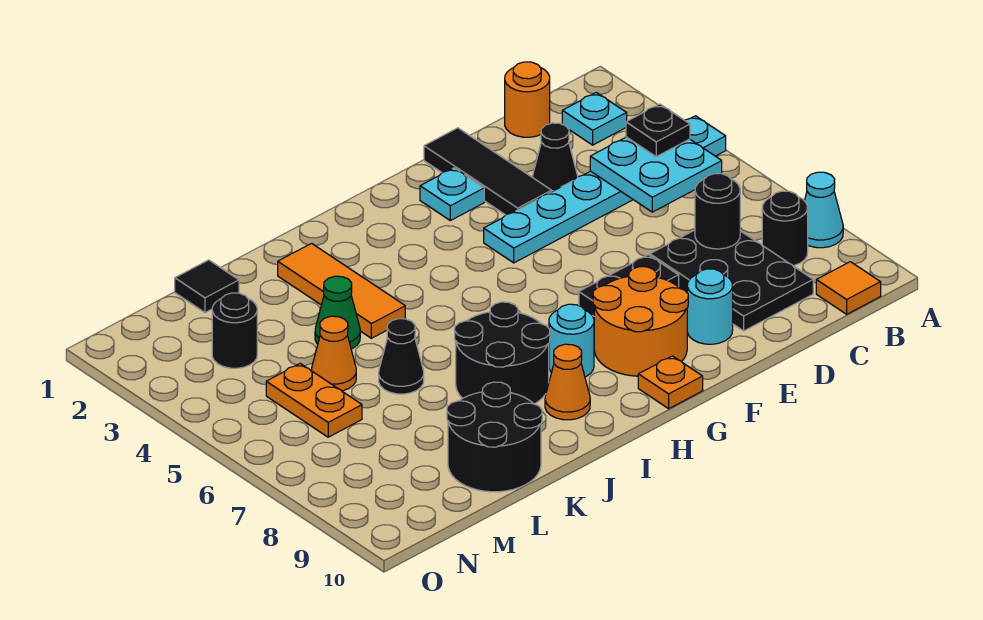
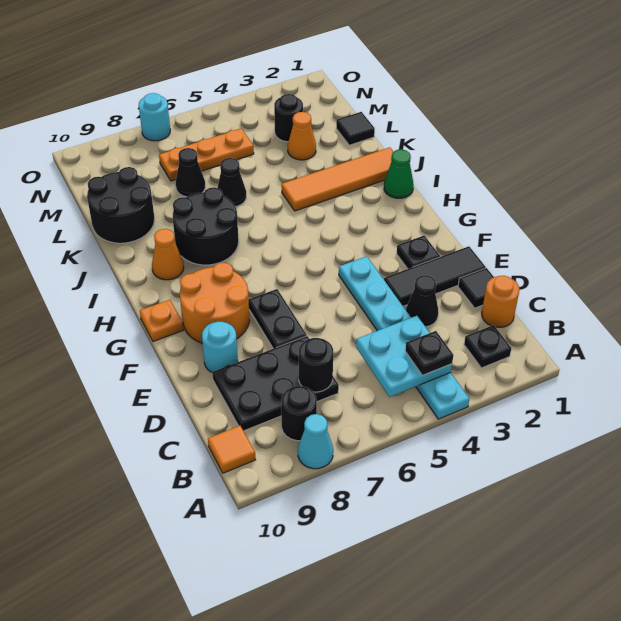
cyan 1x1 plate [562,92,627,145] -> black 1x1 plate [464,325,511,368]
none -> black 1x1 tile [458,268,494,308]
cyan 1x1 plate [420,168,484,221] -> black 1x1 plate [397,236,440,269]
cyan 1x1 round brick [549,304,594,377] -> cyan 1x1 round brick moved to [139,93,170,141]
orange 1x3 tile [278,243,405,338] -> orange 1x4 tile [282,147,393,211]
green 1x1 cone [315,276,360,349] -> green 1x1 cone moved to [384,149,414,198]
orange 1x1 cone [311,316,356,391] -> orange 1x1 cone moved to [288,112,316,160]
none -> black 1x1 cone [176,148,205,197]
orange 1x2 plate [266,364,362,437] -> orange 1x3 plate [159,129,254,181]

